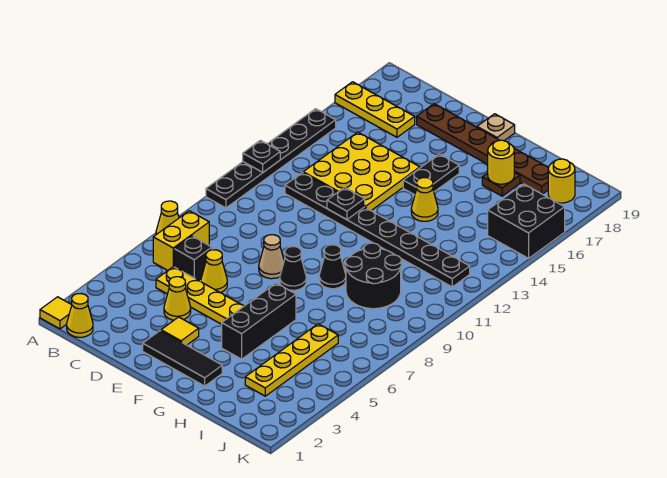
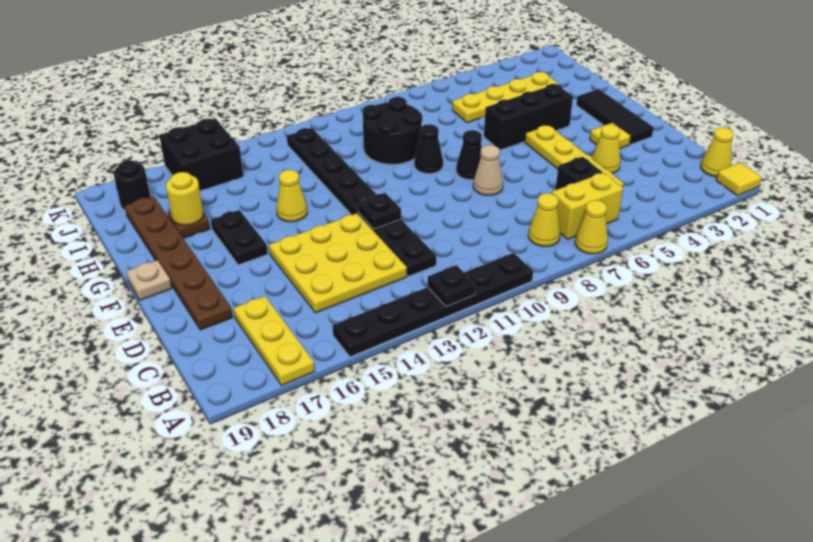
yellow 1x1 cone [201,250,227,293] -> yellow 1x1 cone moved to [528,193,561,247]
black 1x2 plate [403,154,459,195] -> black 1x2 plate turned to [211,210,268,265]
yellow 1x1 round brick [548,159,575,203] -> black 1x1 round brick [113,160,150,210]

